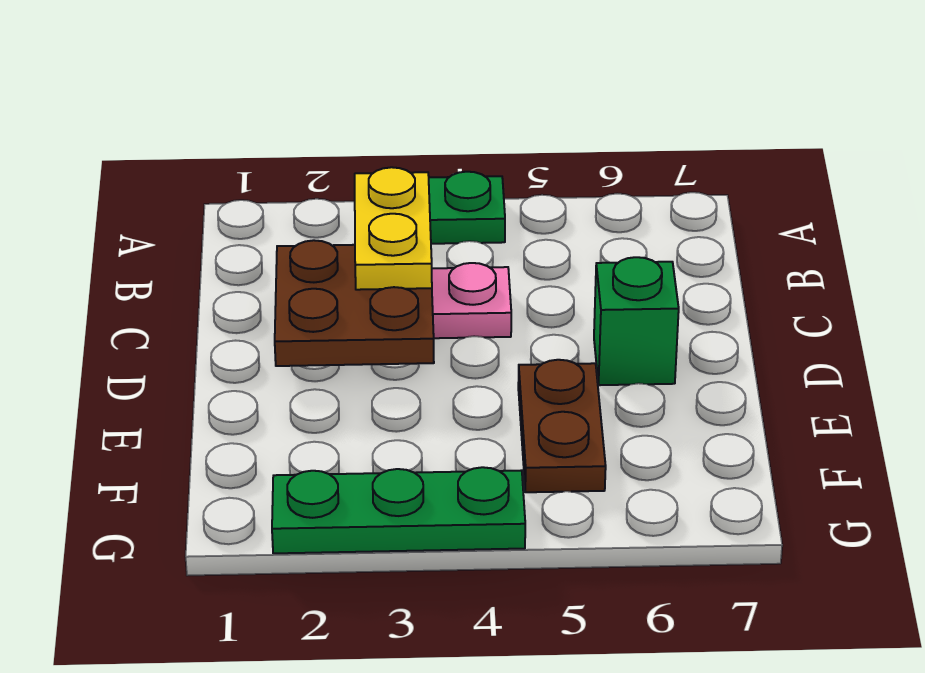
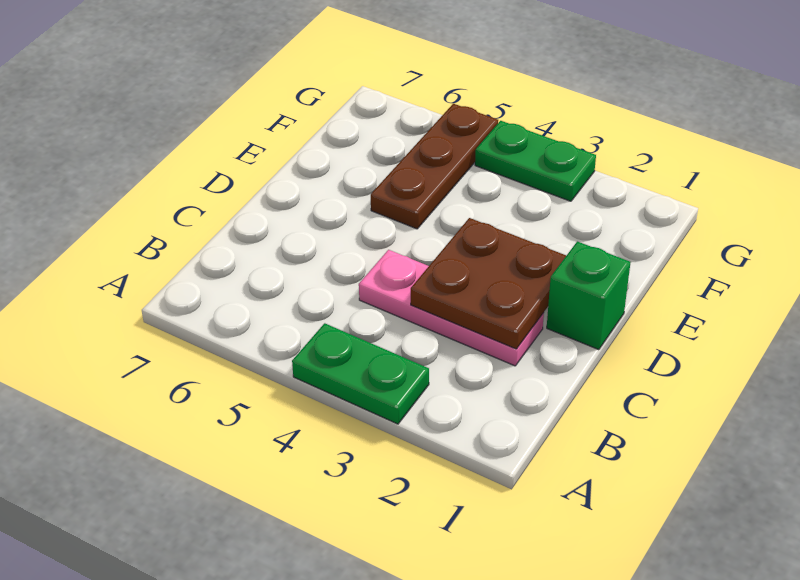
yellow 1x2 plate [355,167,432,290] -> none
green 1x1 brick [594,257,679,385] -> green 1x1 brick moved to [547,241,631,350]
brown 1x2 plate [518,360,606,492] -> brown 1x3 plate [371,104,498,229]
green 1x3 plate [272,467,525,553] -> green 1x2 plate [475,121,596,201]

